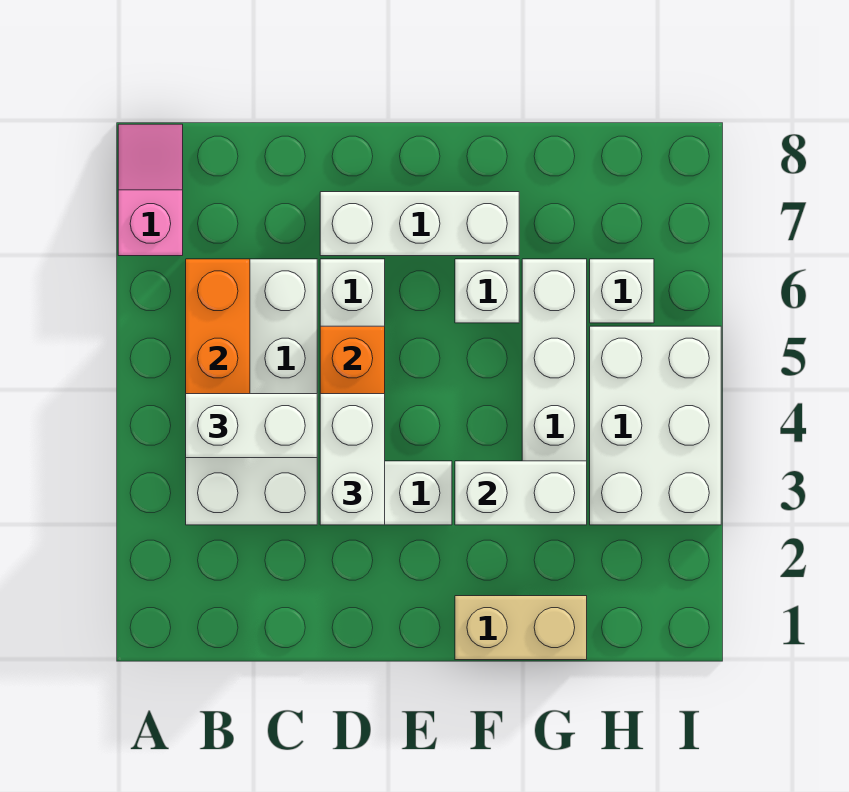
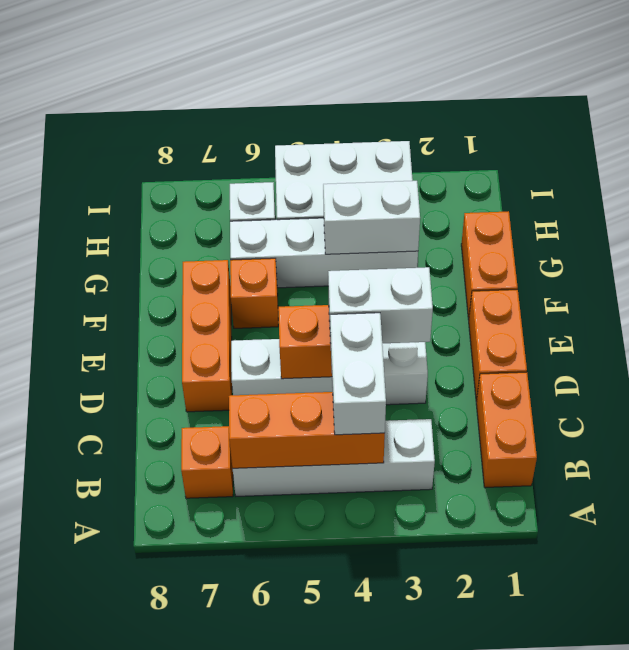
pink 1x2 slope [118,124,183,256] -> none
none -> orange 1x2 brick [476,372,537,487]
white 2x4 brick [186,259,317,525] -> white 1x4 brick [233,419,435,496]
none -> orange 1x1 brick [181,426,233,498]
none -> orange 1x2 brick [469,290,527,401]
white 1x3 brick [320,192,519,256] -> orange 1x3 brick [182,260,232,412]
tan 1x2 brick [455,596,587,660] -> orange 1x2 brick [461,211,518,320]
white 1x2 brick [455,461,587,525] -> white 1x2 brick turned to [323,181,420,254]
white 1x1 brick [455,259,519,323] -> orange 1x1 brick [230,258,278,328]

